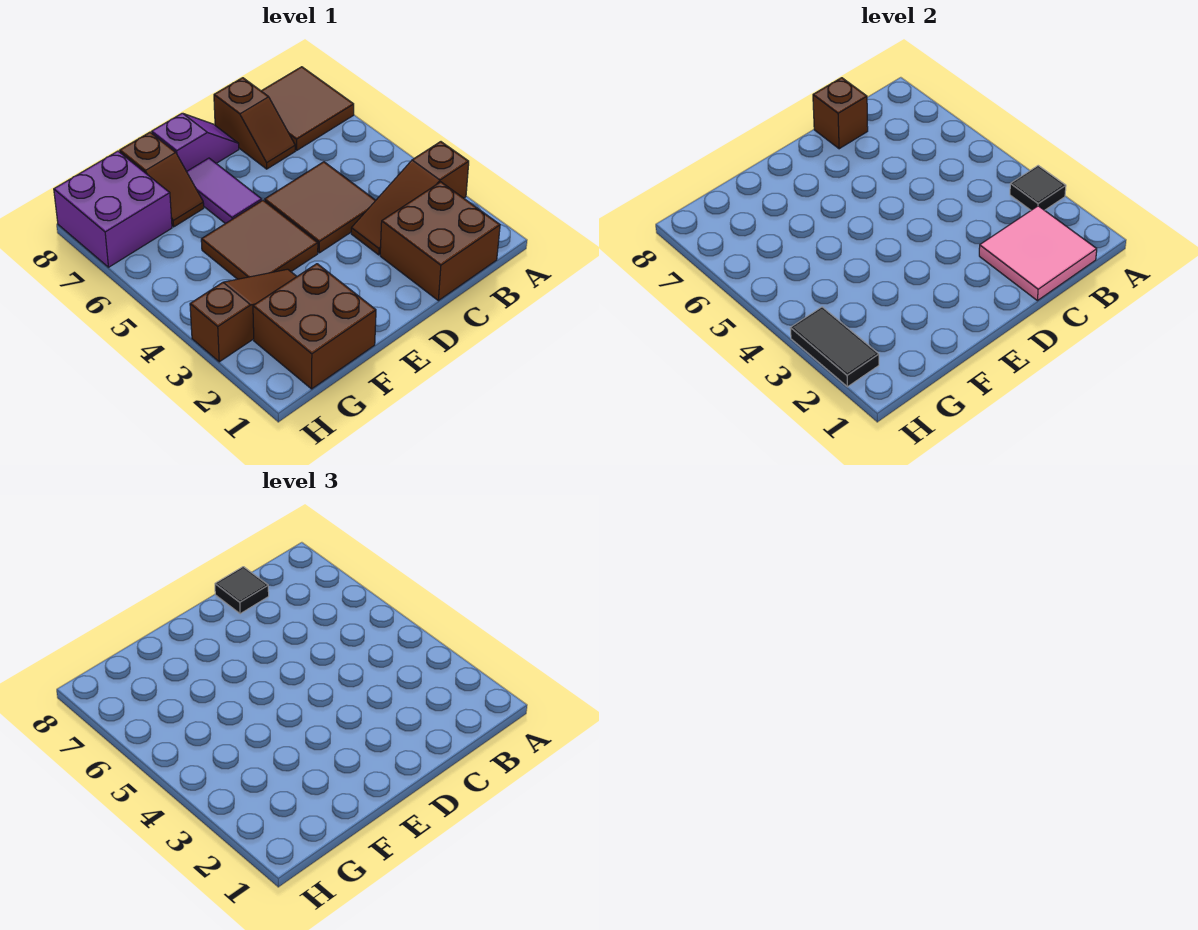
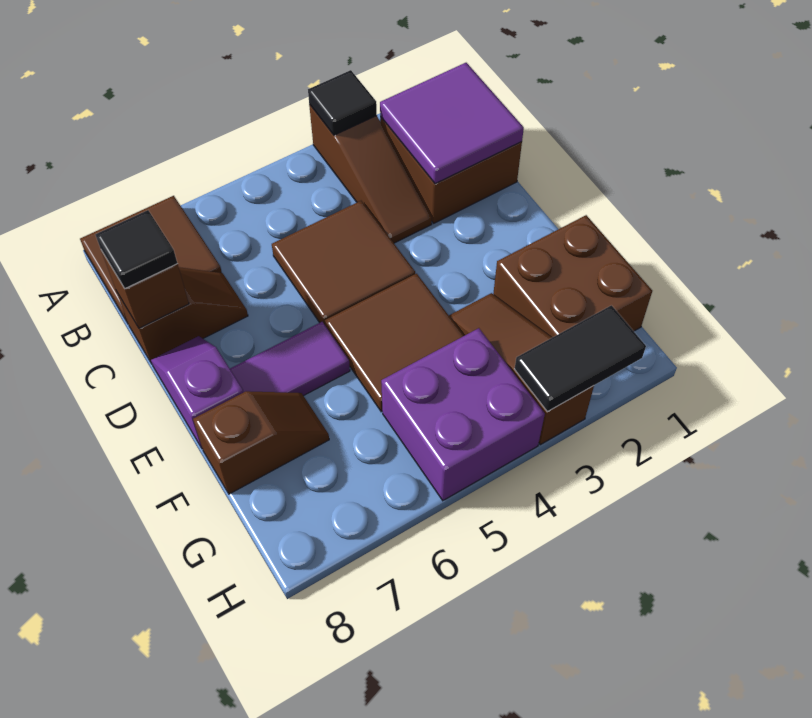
pink 2x2 tile [979,206,1097,301] -> purple 2x2 tile [380,63,524,184]
purple 2x2 brick [54,151,172,267] -> purple 2x2 brick moved to [381,328,545,500]

